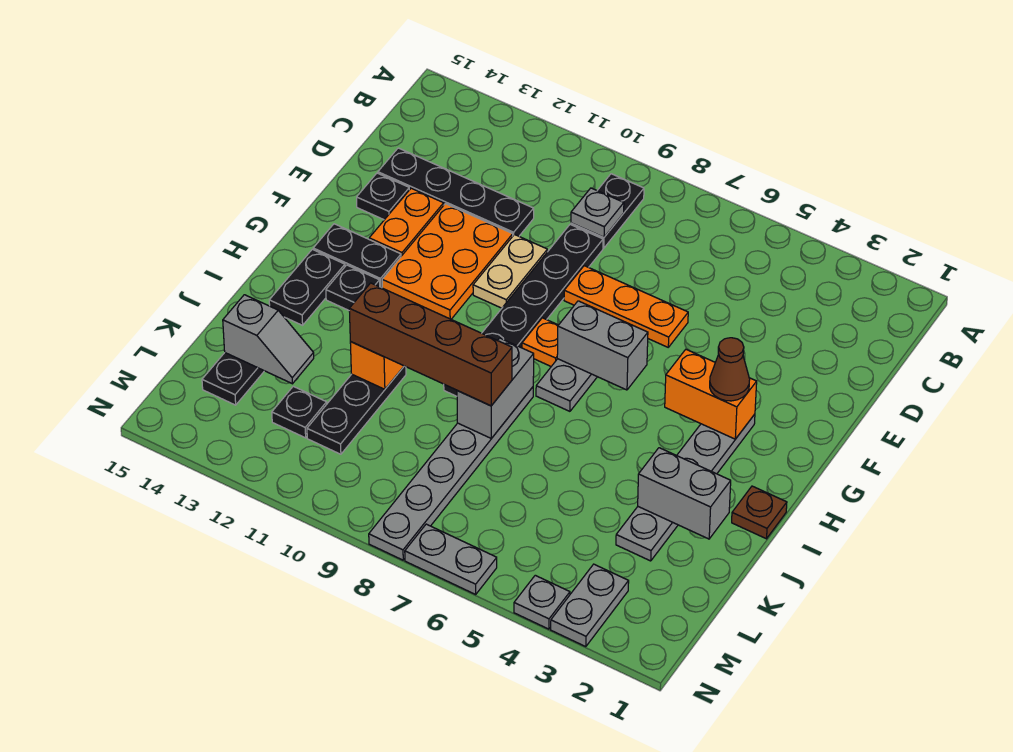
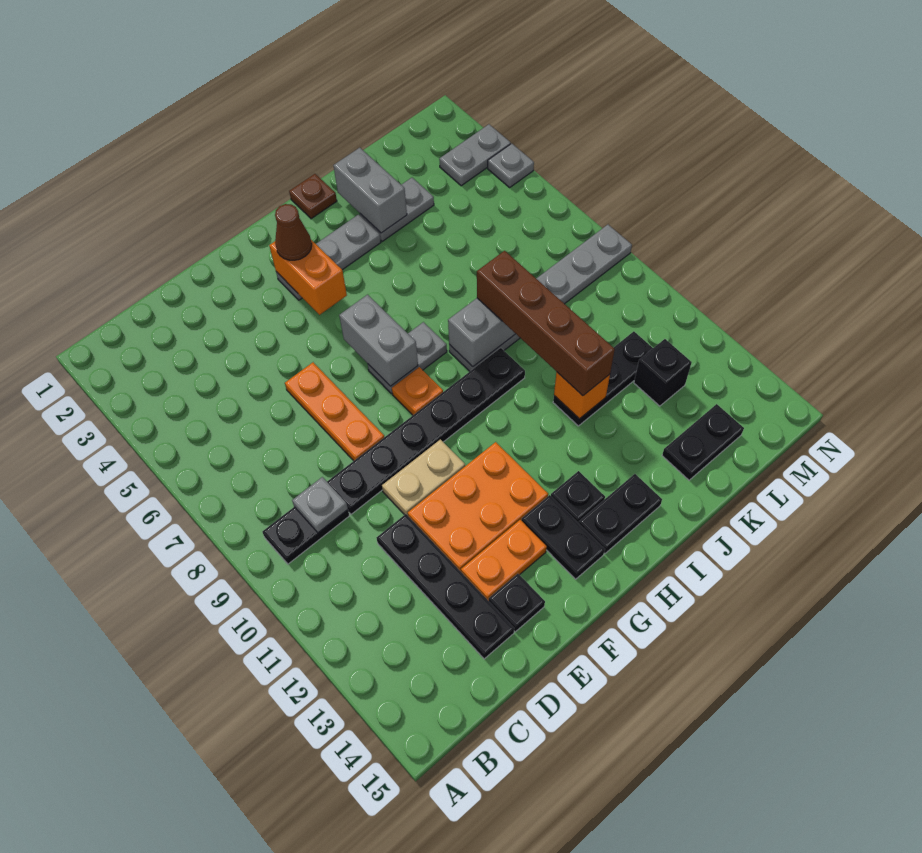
grey 1x2 slope [223,295,314,384] -> none
black 1x1 plate [272,386,327,438] -> black 1x1 brick [634,339,692,406]
grey 1x2 plate [405,524,497,594] -> none

